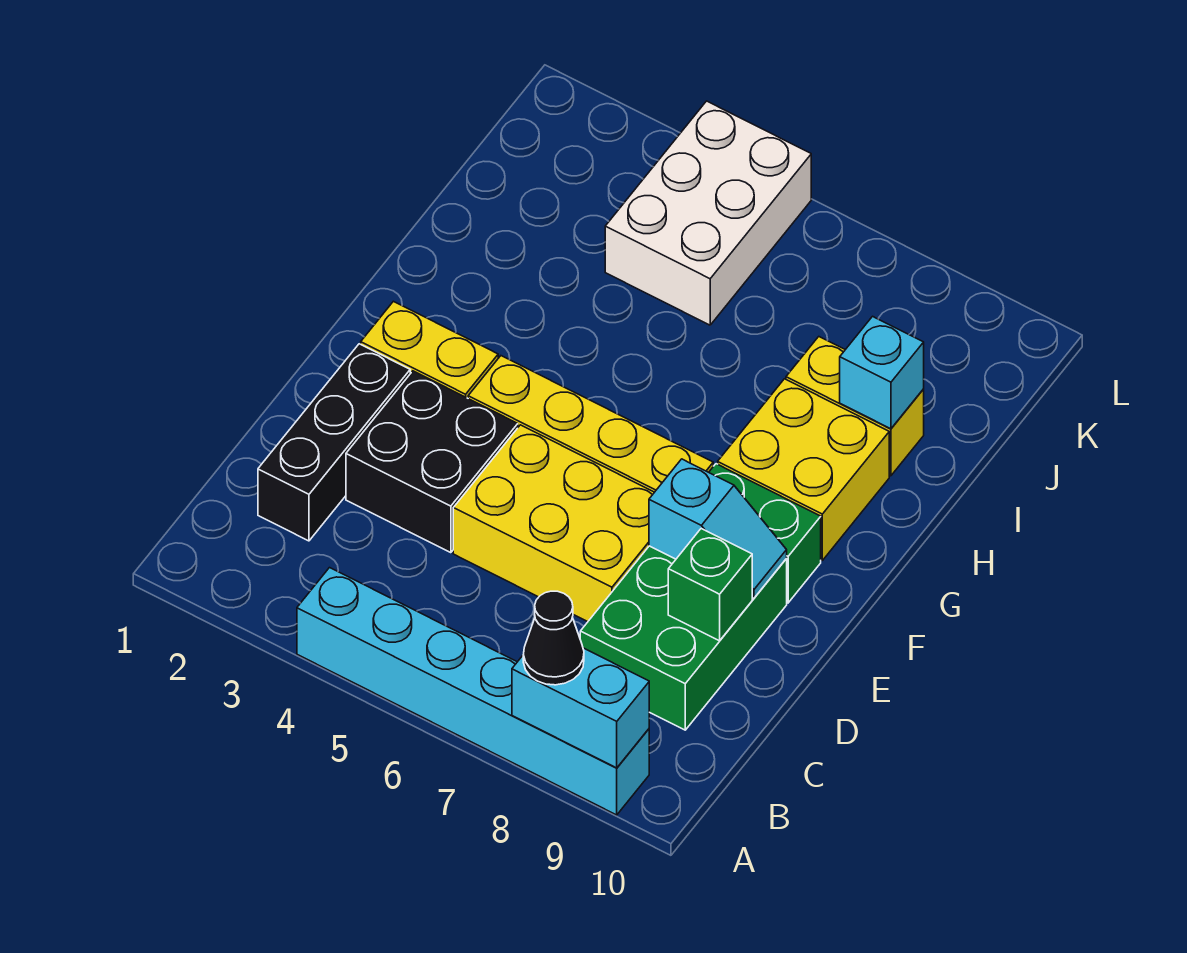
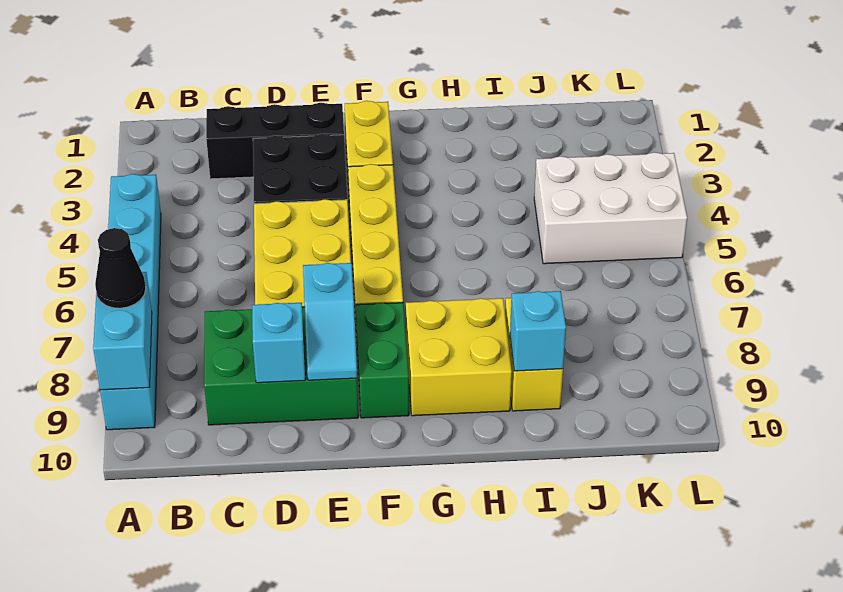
green 1x1 brick [668,529,752,641] -> cyan 1x1 brick [252,303,305,383]

